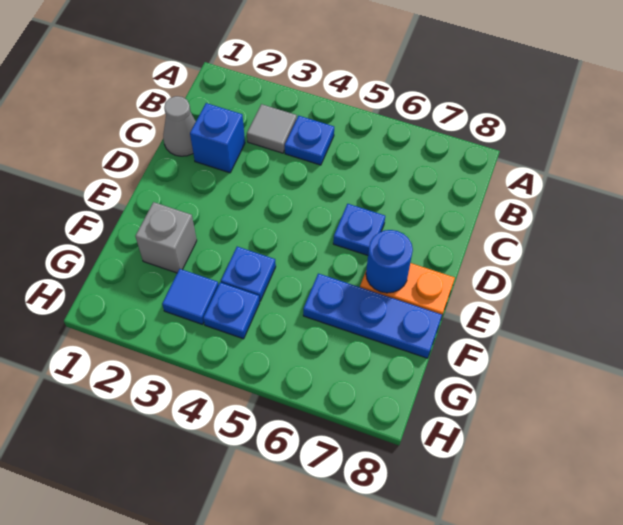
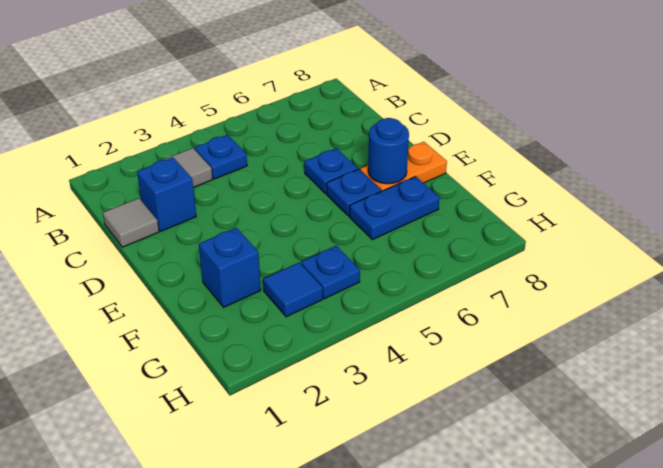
grey 1x1 cone [163,96,196,156] -> grey 1x1 tile [103,198,159,247]
grey 1x1 brick [135,202,197,273] -> blue 1x1 brick [199,228,261,307]
blue 1x1 plate [221,247,276,301] -> blue 1x1 plate moved to [327,169,381,216]
blue 1x3 plate [303,274,442,358] -> blue 1x2 plate [350,176,440,240]

